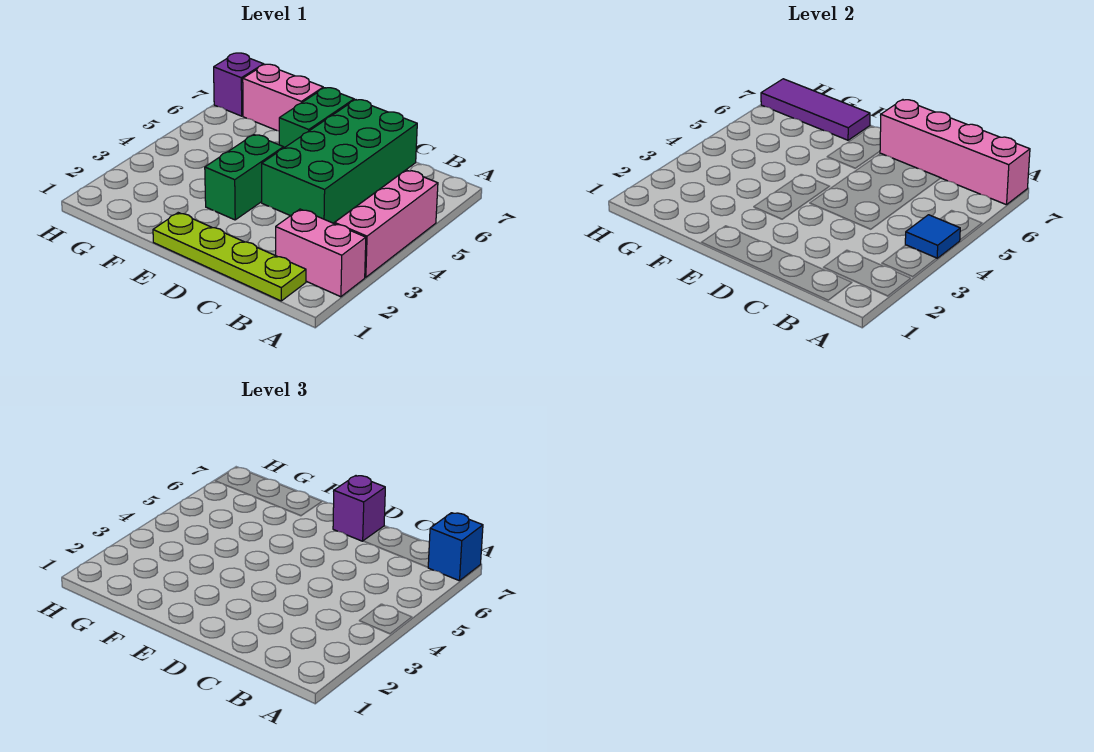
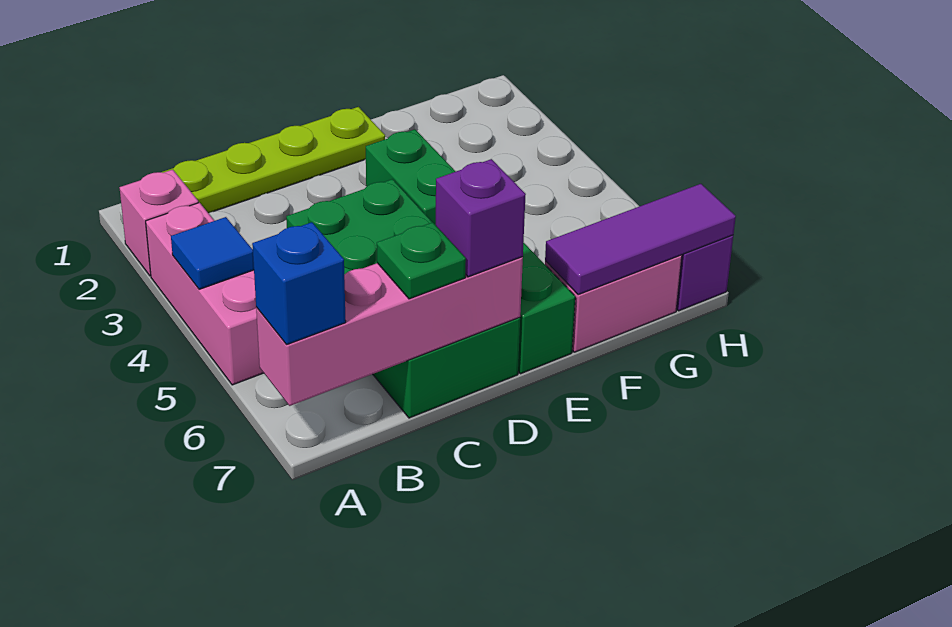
pink 1x2 brick [276,209,366,297] -> pink 1x1 brick [120,170,198,276]
none -> green 1x1 plate [377,222,466,299]

